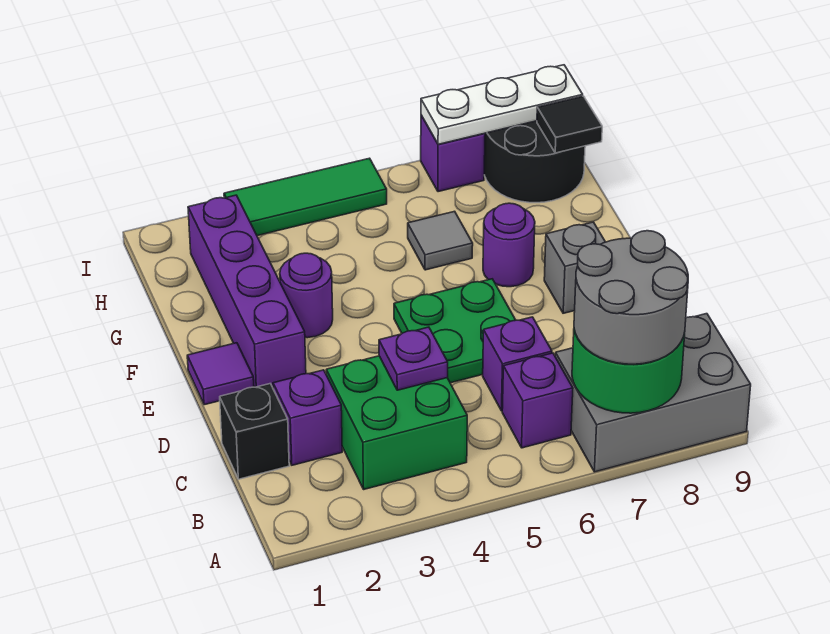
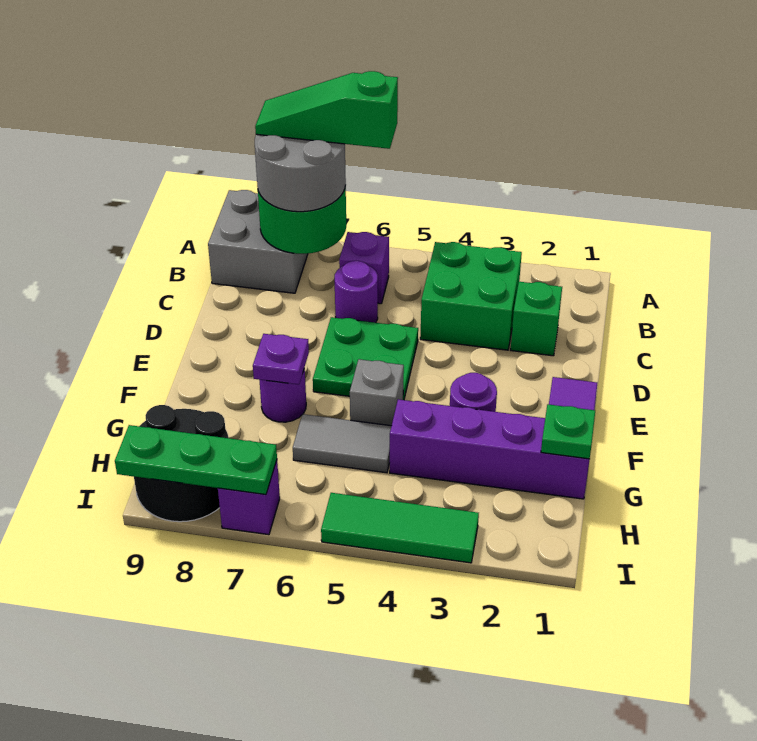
none -> green 1x3 slope [255,71,398,149]
grey 2x3 brick [555,314,751,472] -> grey 2x2 brick [208,190,308,293]
black 1x1 brick [220,384,289,479] -> none
purple 1x1 brick [273,370,342,465] -> green 1x1 brick [511,282,562,356]
purple 1x1 plate [379,327,448,390] -> purple 1x1 plate moved to [253,334,309,385]
purple 1x1 brick [483,317,552,411] -> purple 1x1 round brick [335,261,378,323]
purple 1x4 brick [188,195,306,387] -> purple 1x4 brick turned to [390,399,590,499]
grey 1x1 brick [544,222,605,313] -> grey 1x1 brick moved to [350,359,404,426]
none -> green 1x1 plate [541,404,595,459]
grey 1x1 tile [408,211,473,270] -> grey 1x2 tile [293,414,391,473]
black 1x1 tile [537,96,602,153] -> none
white 1x3 plate [421,65,583,144] -> green 1x3 plate [115,425,277,495]

